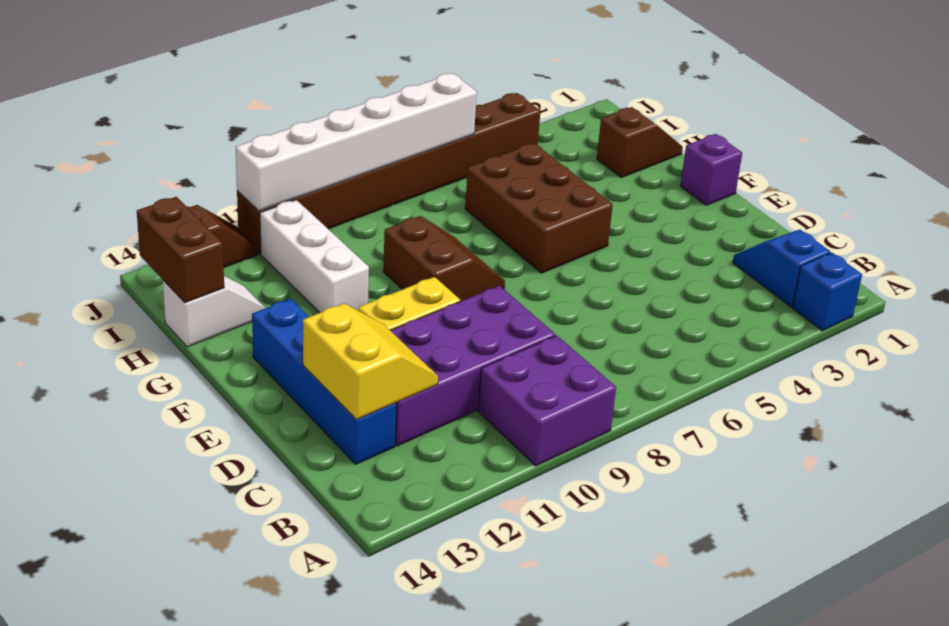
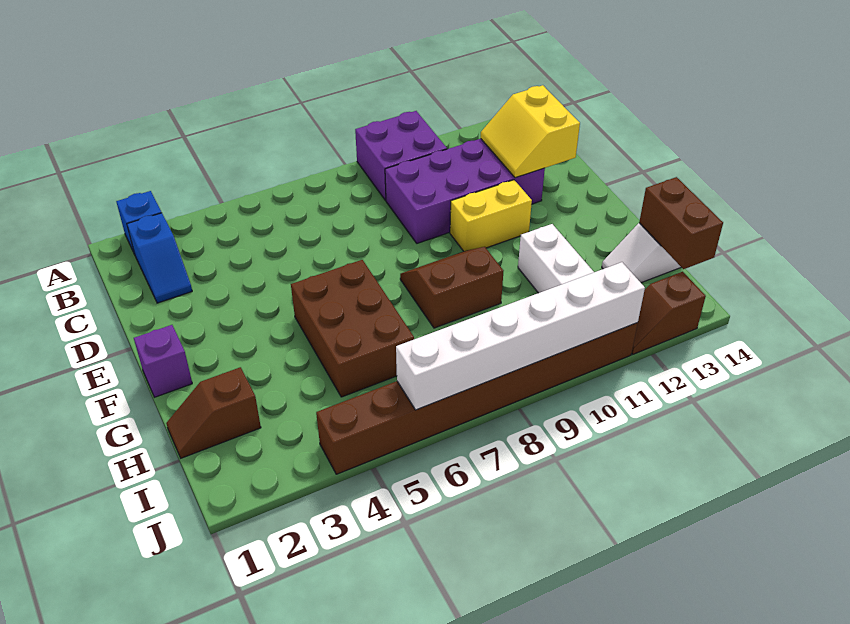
blue 1x4 brick [252,299,397,464] -> none
brown 2x2 slope [383,216,505,301] -> brown 2x2 slope turned to [400,247,503,328]

